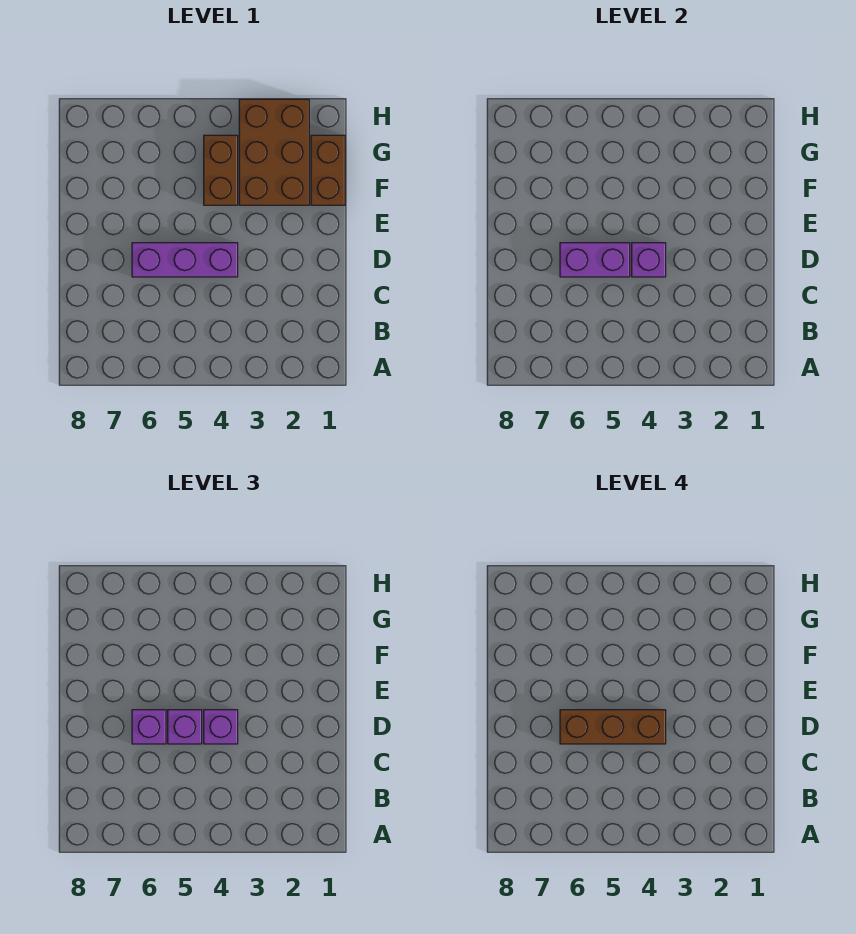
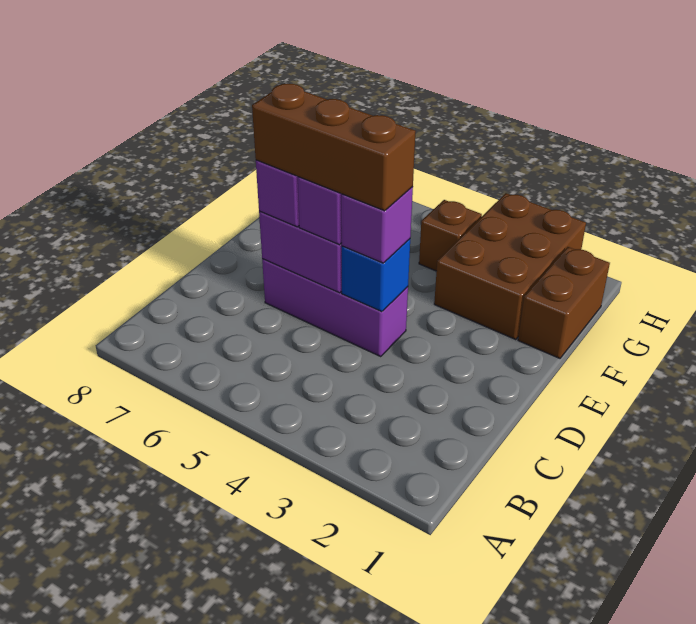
purple 1x1 brick [632,243,666,277] -> blue 1x1 brick [342,239,410,312]
brown 1x2 brick [204,135,238,205] -> brown 1x1 brick [419,200,482,271]

